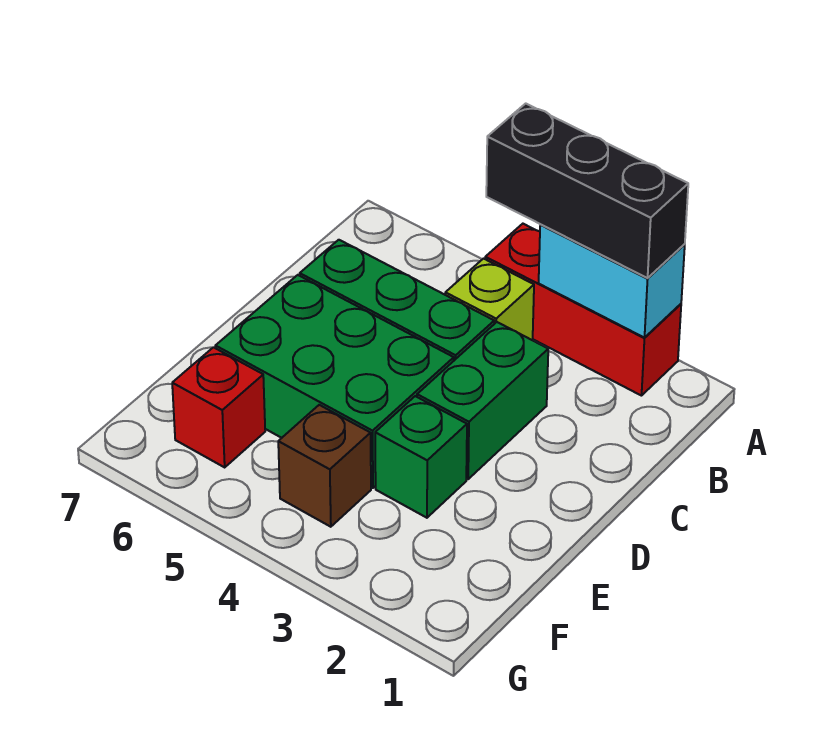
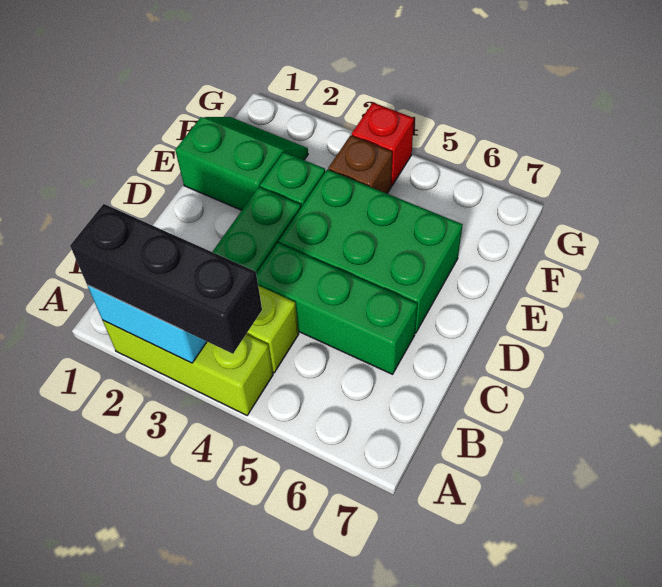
red 1x3 brick [485,224,681,396] -> lime 1x3 brick [103,321,273,415]
none -> green 2x2 slope [175,117,308,210]
red 1x1 brick [172,347,265,467] -> red 1x1 brick moved to [352,103,414,186]

